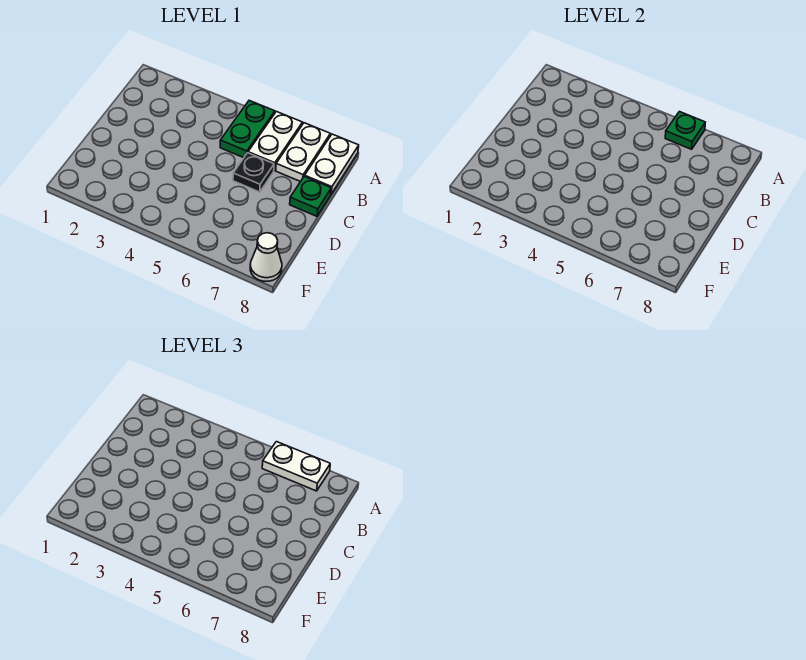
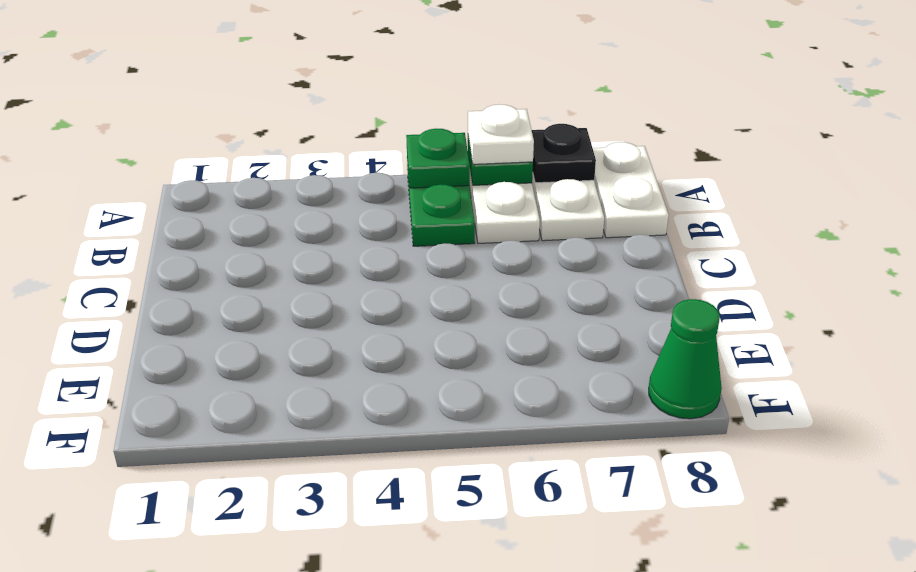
white 1x2 plate [262,442,330,491] -> white 1x1 plate [468,105,534,164]
black 1x1 plate [233,153,274,192] -> black 1x1 plate moved to [532,124,596,183]
green 1x1 plate [290,176,331,216] -> green 1x1 plate moved to [406,129,470,188]
white 1x1 cone [250,233,282,281] -> green 1x1 cone [649,299,722,419]

